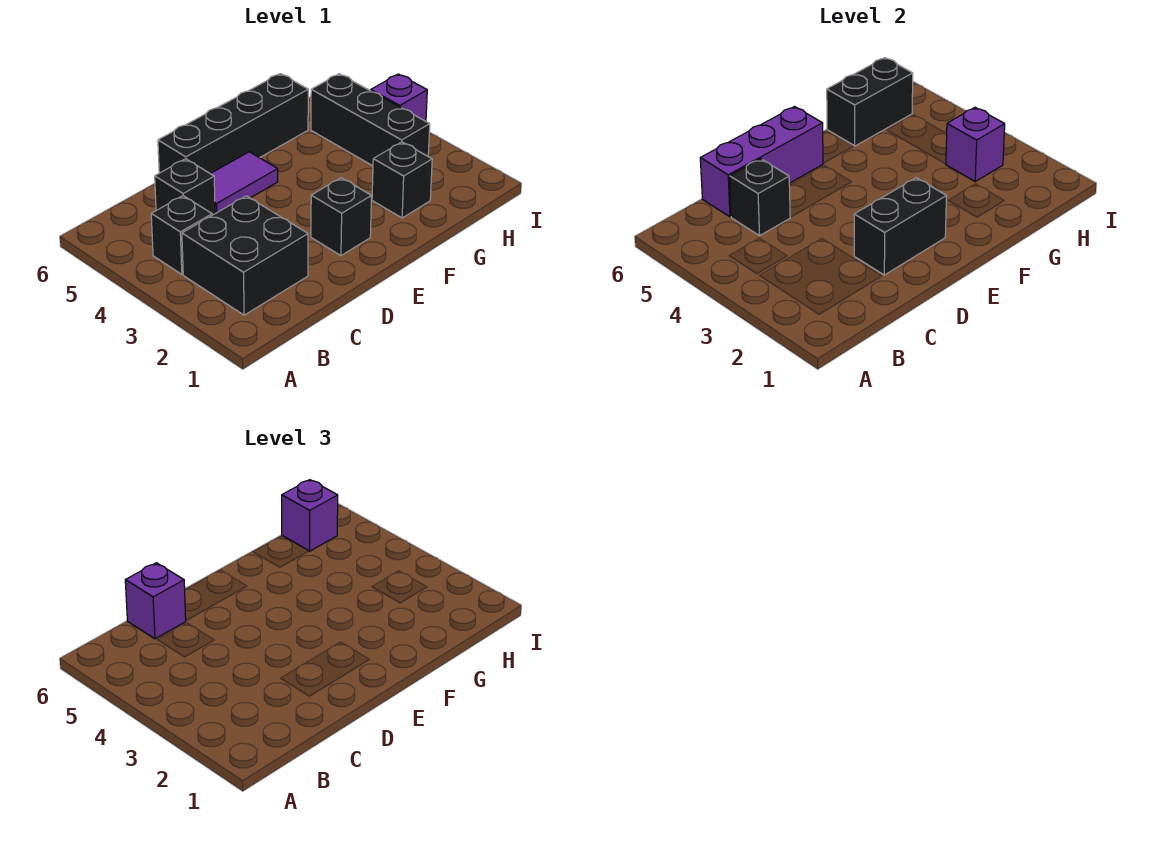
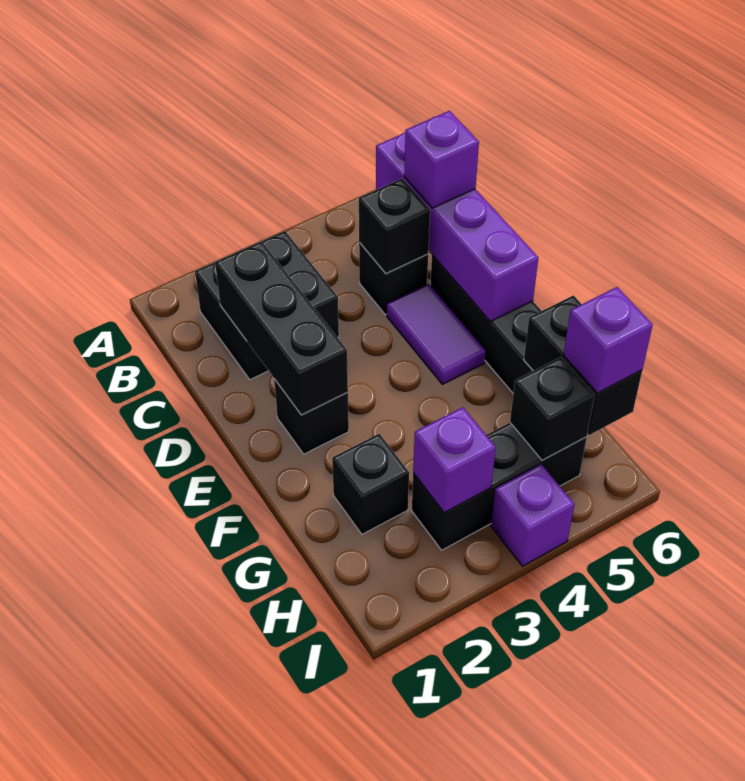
black 1x1 brick [151,196,212,274] -> black 1x1 brick moved to [510,357,595,460]
purple 1x3 brick [700,107,823,217] -> purple 1x4 brick [376,133,538,321]
black 1x2 brick [854,178,947,275] -> black 1x3 brick [215,241,348,415]

